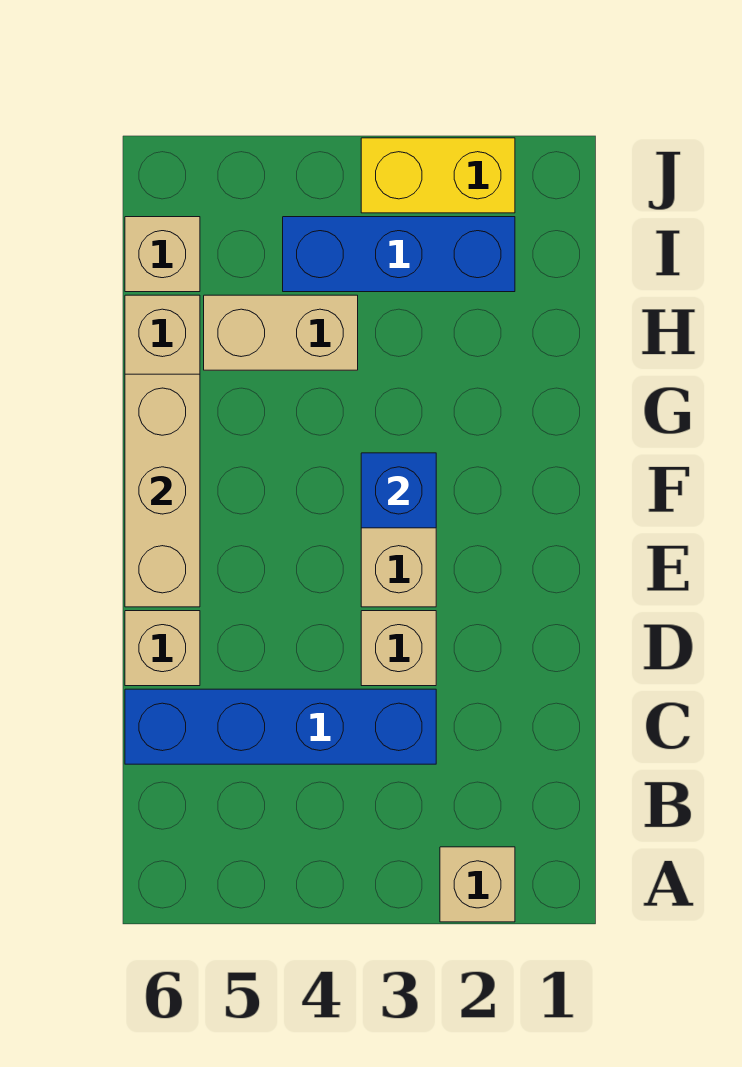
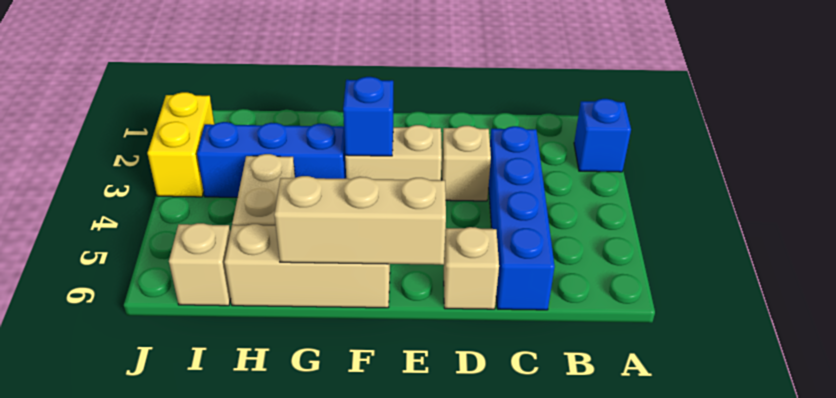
tan 1x1 brick [440,847,515,922] -> blue 1x1 brick [574,99,631,172]
blue 1x3 brick [283,217,515,292] -> blue 1x3 brick turned to [197,122,346,197]

